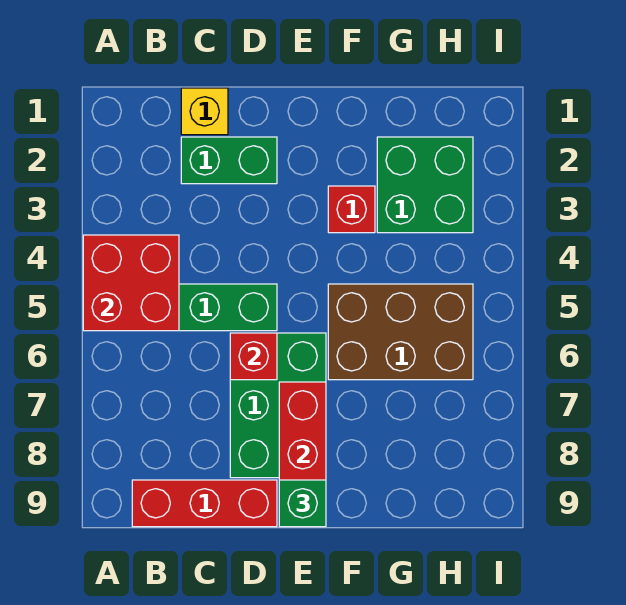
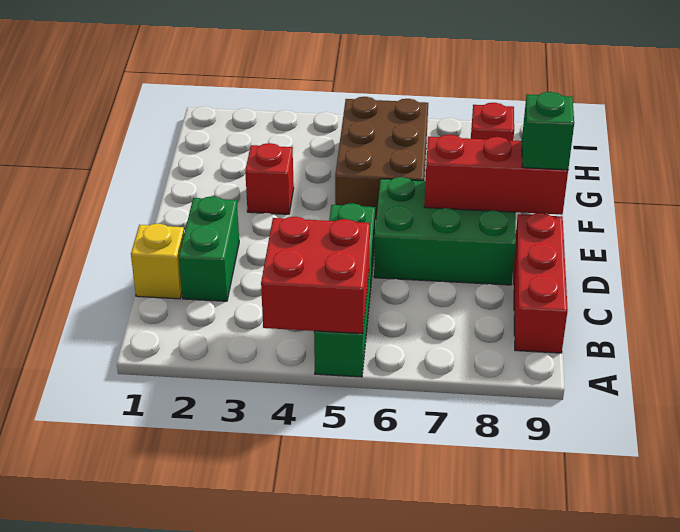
red 1x1 brick [230,333,277,380] -> red 1x1 brick moved to [471,103,514,141]
green 2x2 brick [377,137,473,233] -> none

